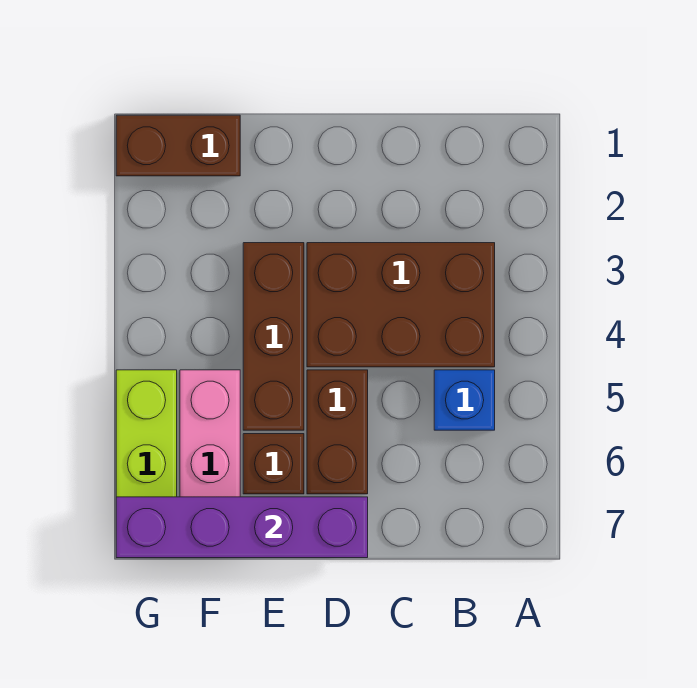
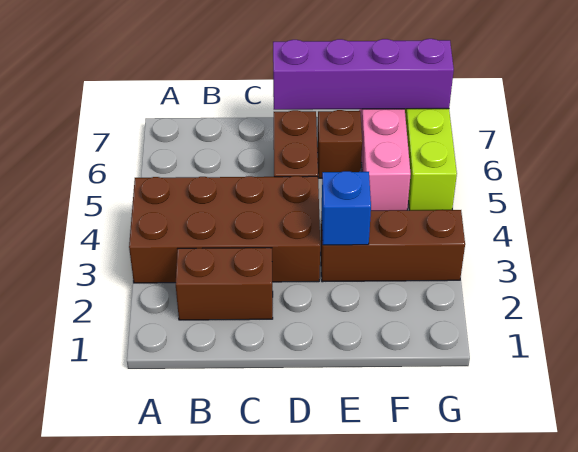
brown 2x3 brick [307,243,495,367] -> brown 2x4 brick [129,176,320,283]
blue 1x1 brick [434,370,495,430] -> blue 1x1 brick moved to [321,171,371,245]
brown 1x3 brick [243,243,304,430] -> brown 1x3 brick turned to [321,210,465,282]
brown 1x2 brick [116,115,240,176] -> brown 1x2 brick moved to [176,248,273,320]

